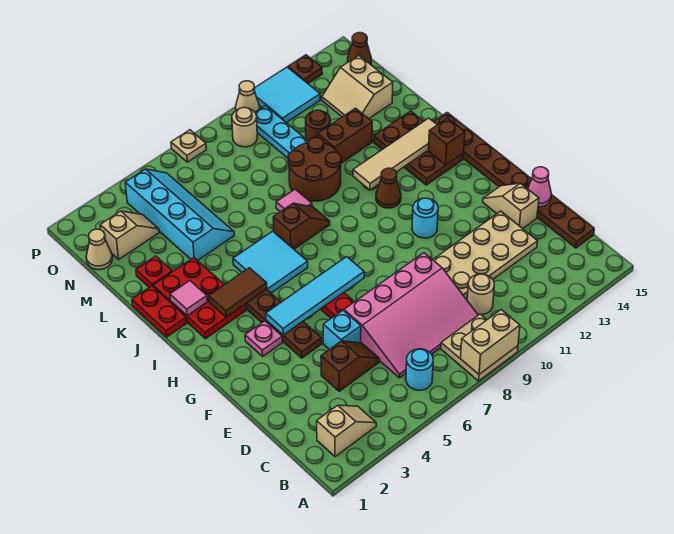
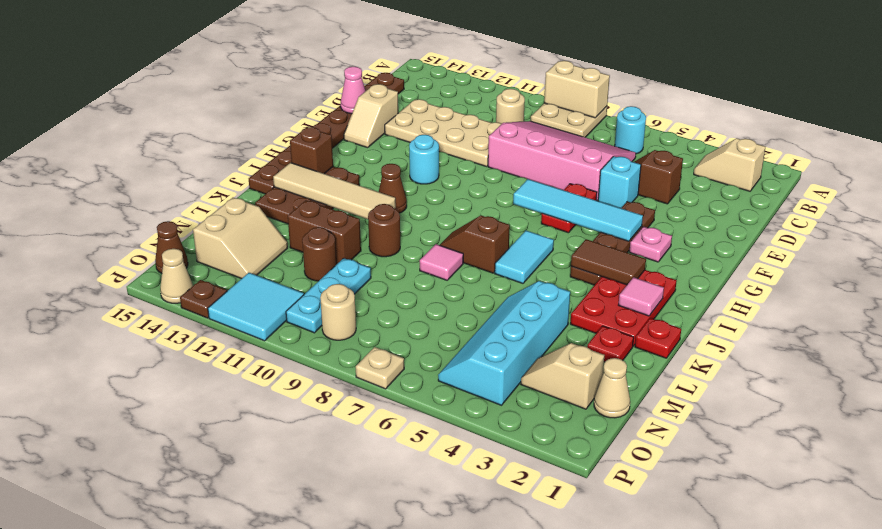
cyan 2x2 tile [233,231,308,293] -> cyan 1x2 tile [495,230,554,283]
red 1x2 plate [132,286,187,337] -> red 1x1 plate [635,318,681,358]
brown 2x2 round brick [288,138,341,201] -> brown 1x1 round brick [368,204,400,257]
tan 1x1 cone [236,81,260,112] -> tan 1x1 cone moved to [160,249,193,303]

